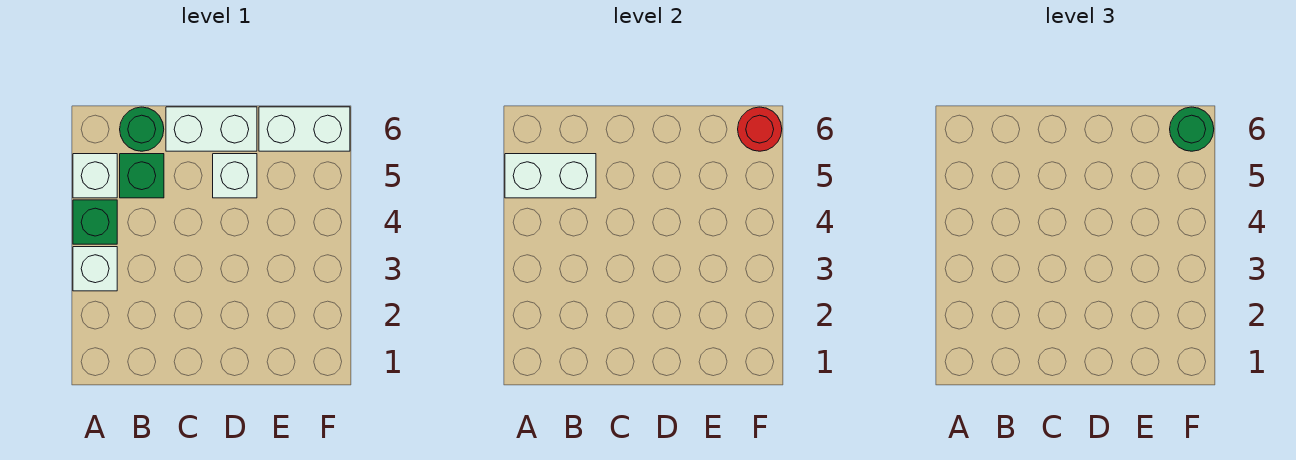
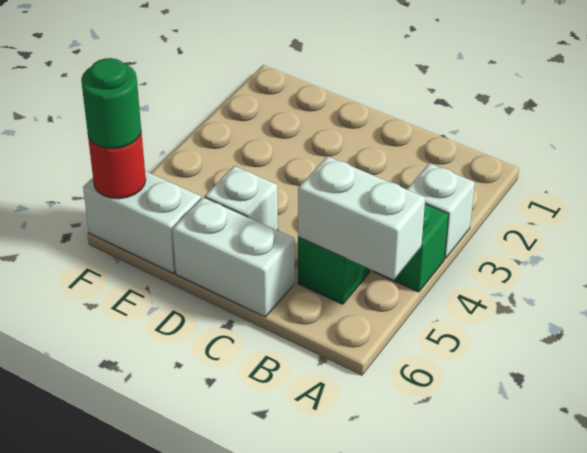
white 1x1 brick [73,154,117,198] -> none
green 1x1 round brick [120,107,164,151] -> none

